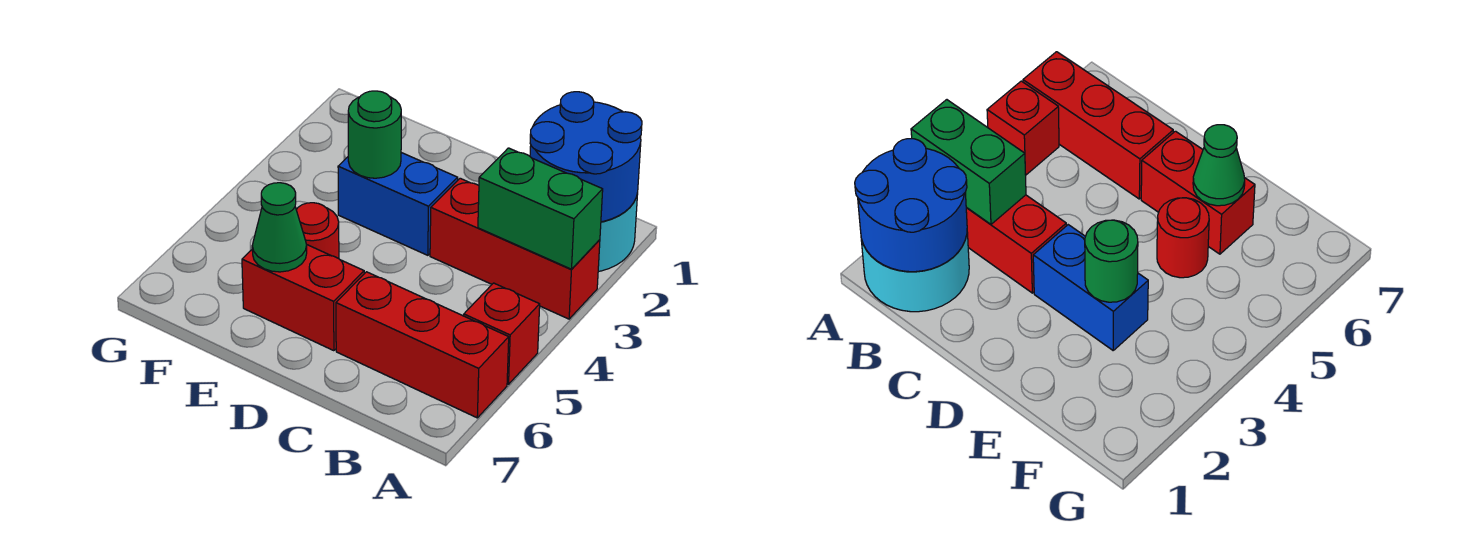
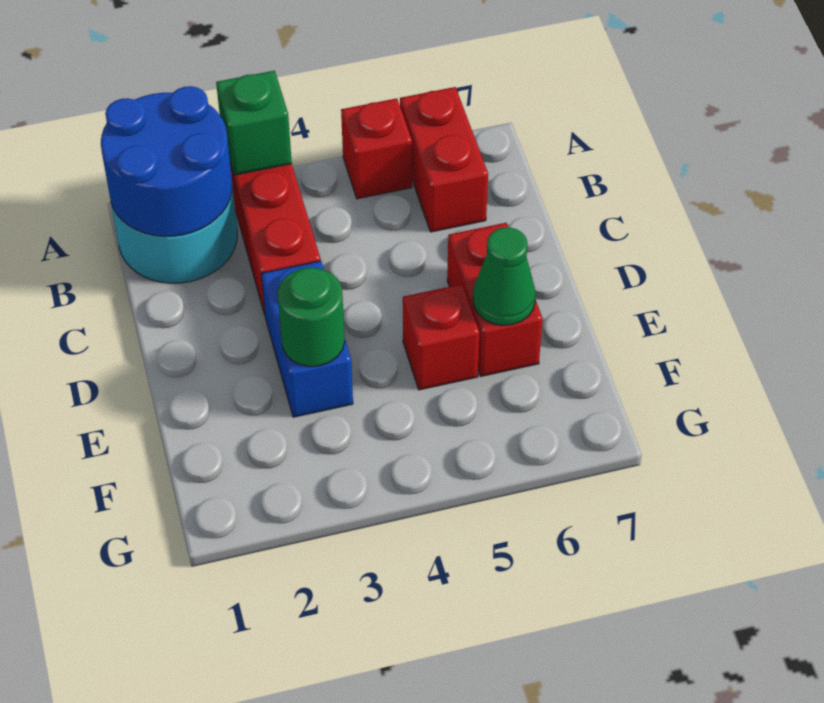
green 1x2 brick [478,148,603,269] -> green 1x1 brick [216,71,292,175]
red 1x3 brick [336,272,509,418] -> red 1x2 brick [400,87,488,232]
red 1x1 round brick [296,203,339,259] -> red 1x1 brick [403,284,479,390]

